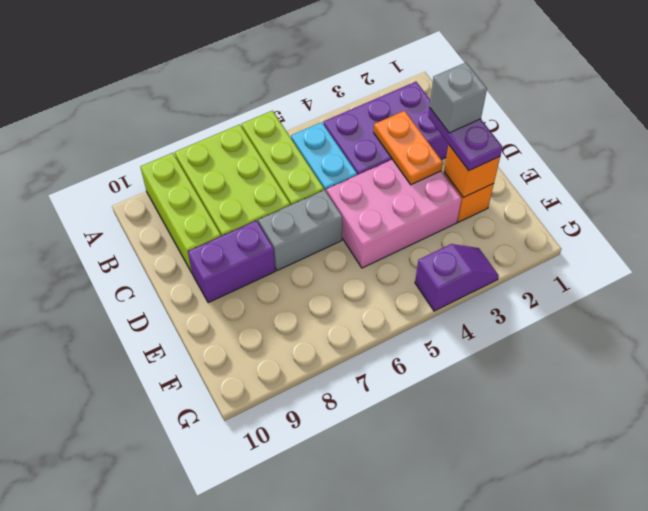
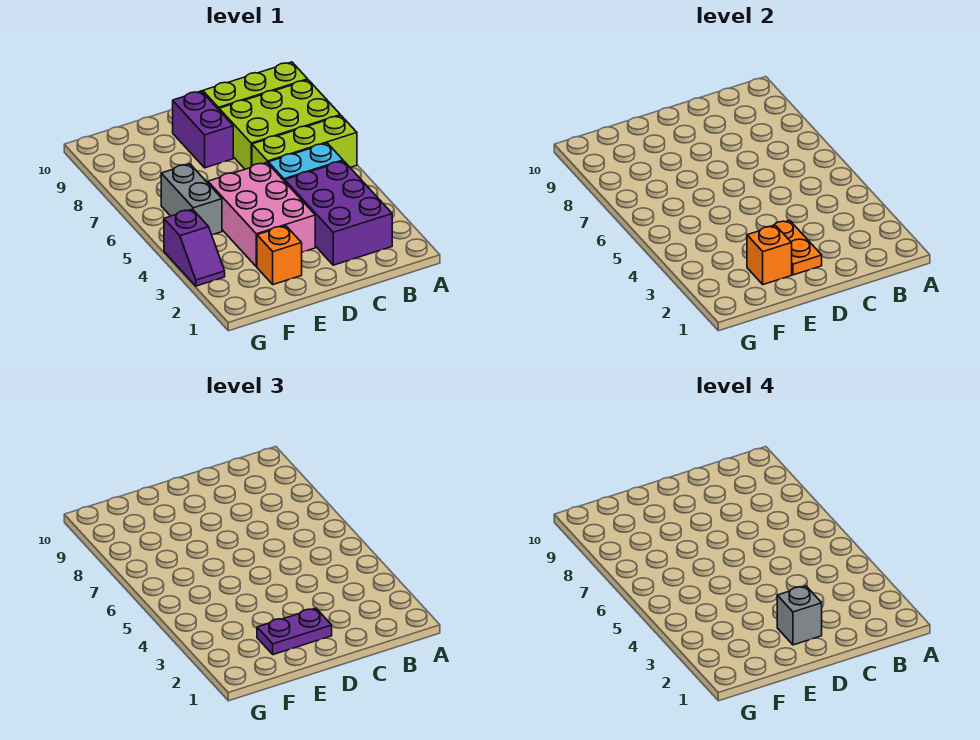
orange 1x2 plate [374,111,443,185] -> orange 1x2 plate turned to [770,220,822,275]
grey 1x2 brick [258,190,342,271] -> grey 1x2 brick moved to [161,164,222,235]

